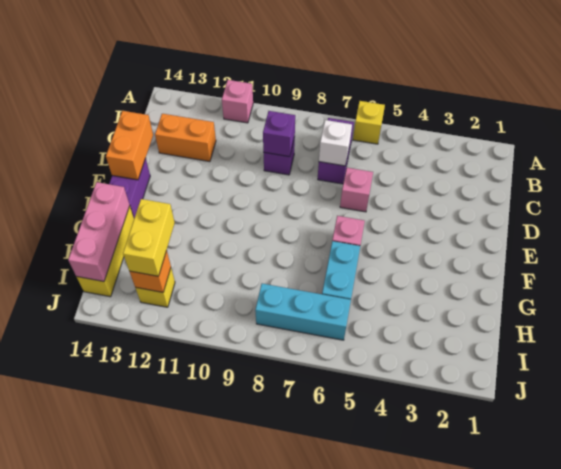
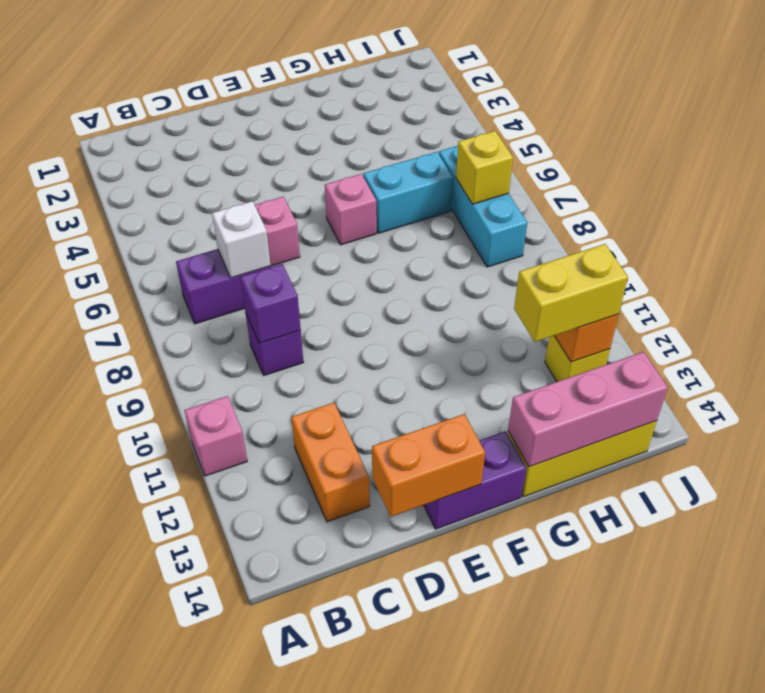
yellow 1x1 brick [353,101,385,144] -> yellow 1x1 brick moved to [456,131,513,204]

